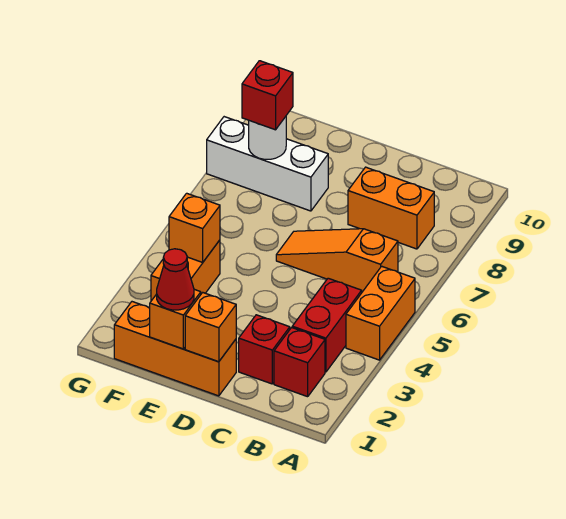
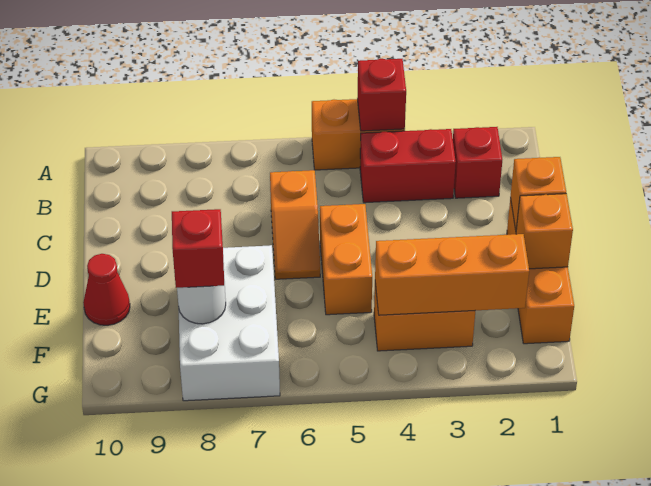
orange 1x3 slope [276,229,398,292] -> orange 1x2 slope [270,170,320,279]
orange 1x2 brick [348,167,434,249] -> orange 1x2 brick moved to [320,204,372,315]
red 1x1 brick [239,315,290,384] -> red 1x1 brick moved to [357,59,406,131]
red 1x1 cone [157,249,194,310] -> red 1x1 cone moved to [83,254,130,325]
white 1x3 brick [207,117,328,211] -> white 2x3 brick [179,245,280,401]
orange 1x1 brick [169,193,220,262] -> orange 1x3 brick [375,234,529,315]

